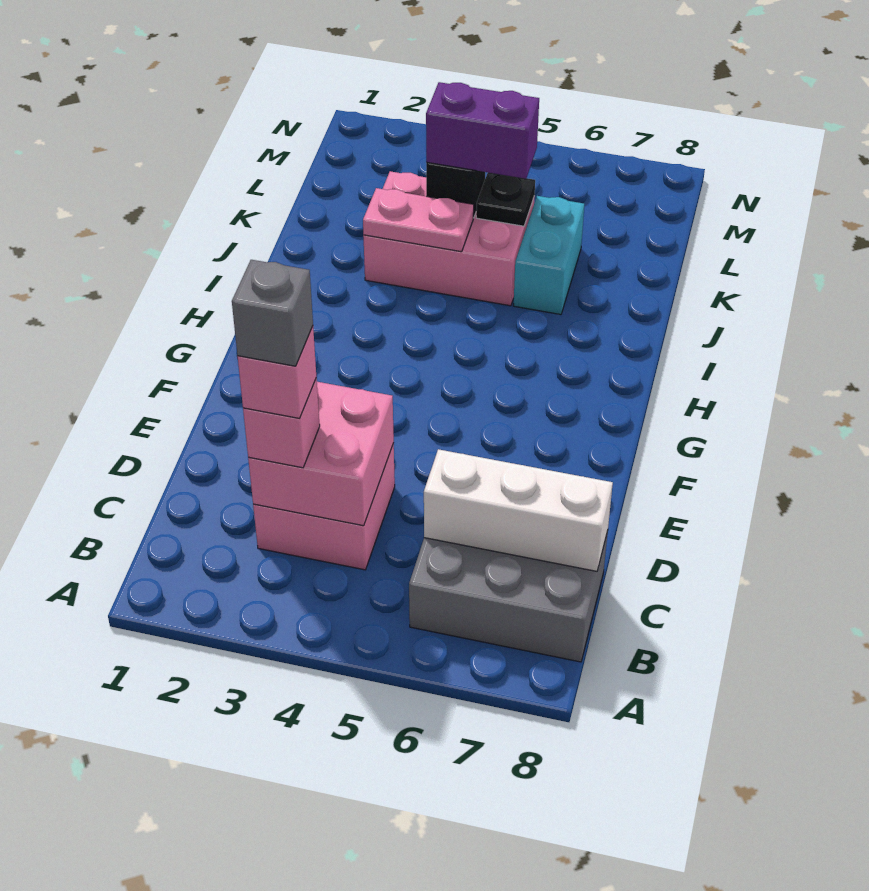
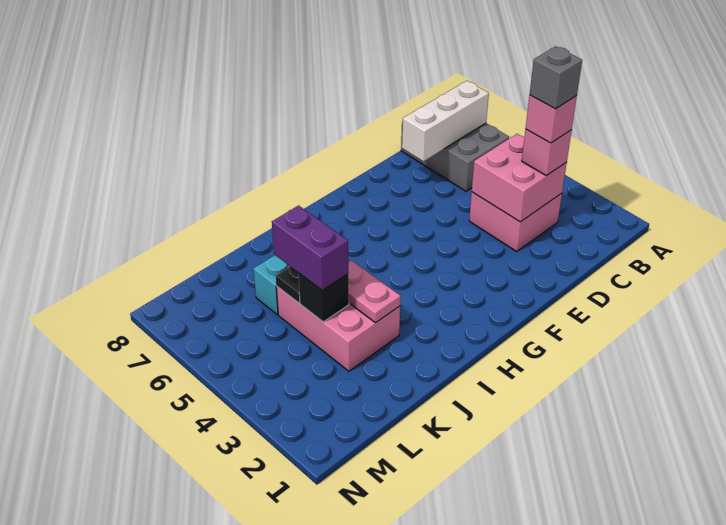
white 1x3 brick [424,449,613,571] -> white 1x3 brick turned to [402,81,489,161]

